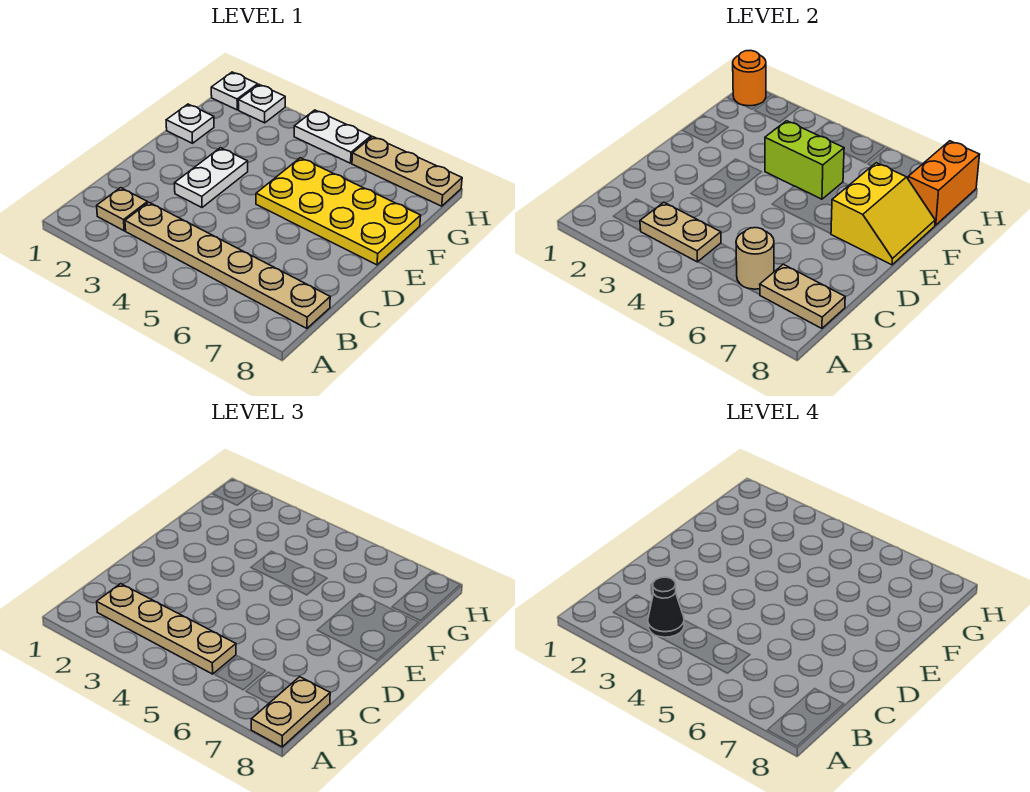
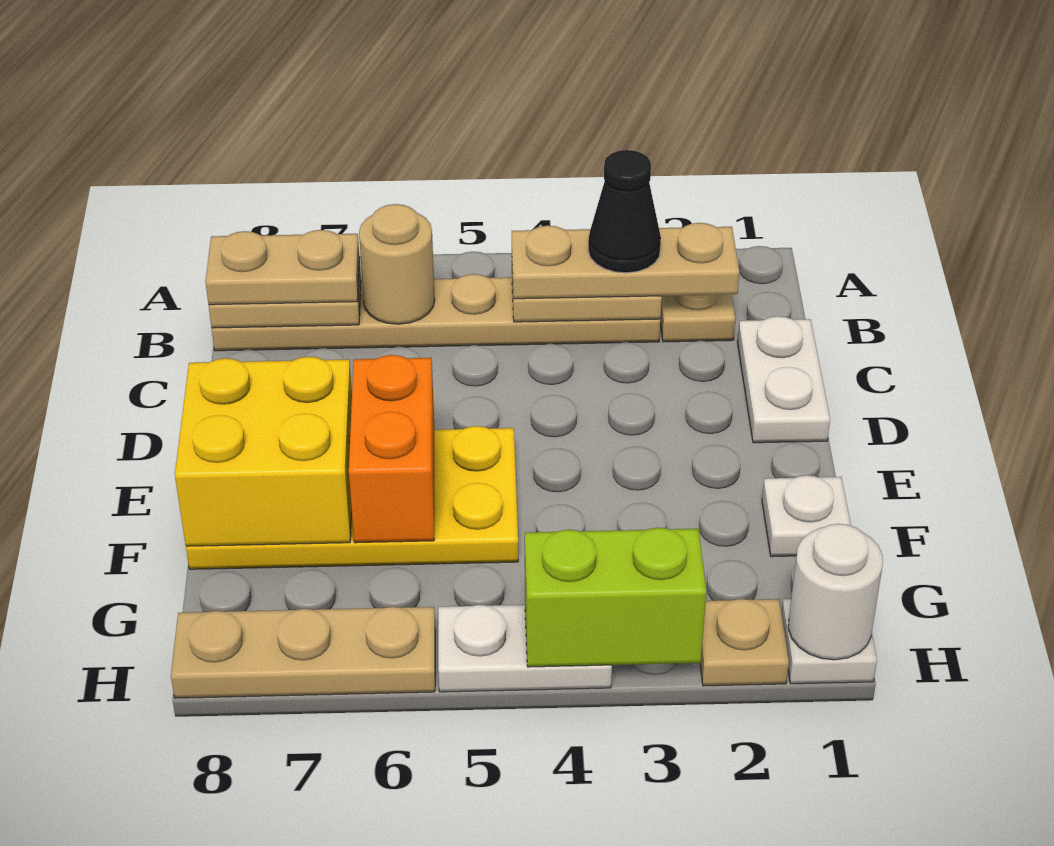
tan 1x2 plate [251,677,330,747] -> tan 1x2 plate turned to [205,230,359,305]
tan 1x4 plate [97,584,236,674] -> tan 1x3 plate [512,223,739,299]
white 1x2 plate [175,148,248,207] -> white 1x2 plate moved to [737,316,830,443]
yellow 2x2 slope [831,163,935,265] -> yellow 2x2 brick [175,357,352,546]
lime 1x2 brick [765,121,844,199] -> lime 1x2 brick moved to [525,528,706,667]
orange 1x2 brick [908,141,980,225] -> orange 1x2 brick moved to [349,355,434,543]
orange 1x1 round brick [733,50,766,106] -> white 1x1 round brick [788,524,883,660]
white 1x1 plate [238,85,285,123] -> tan 1x1 plate [700,599,789,686]

